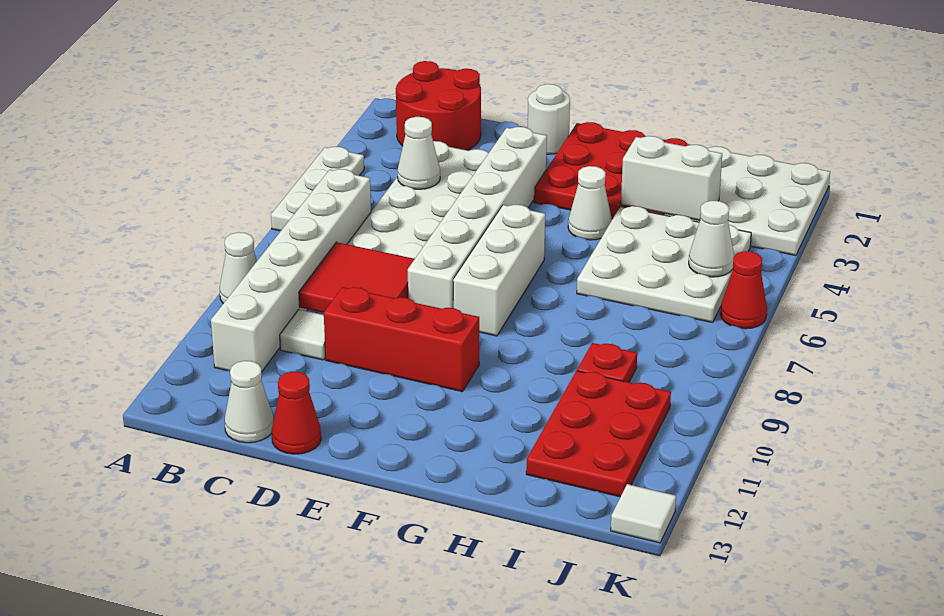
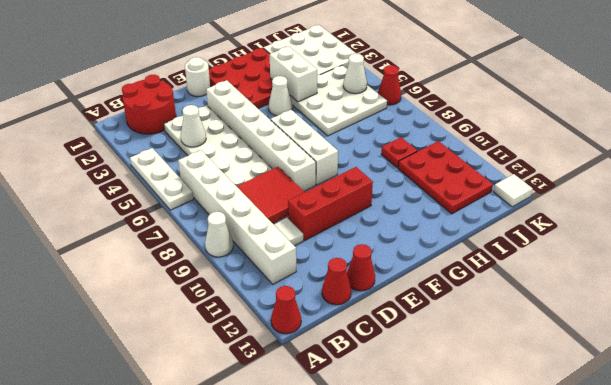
none -> red 1x1 cone [271,286,301,334]
white 1x1 cone [225,361,273,443] -> red 1x1 cone [322,258,351,305]
white 1x2 brick [621,136,722,220] -> white 1x2 brick turned to [270,46,317,102]

